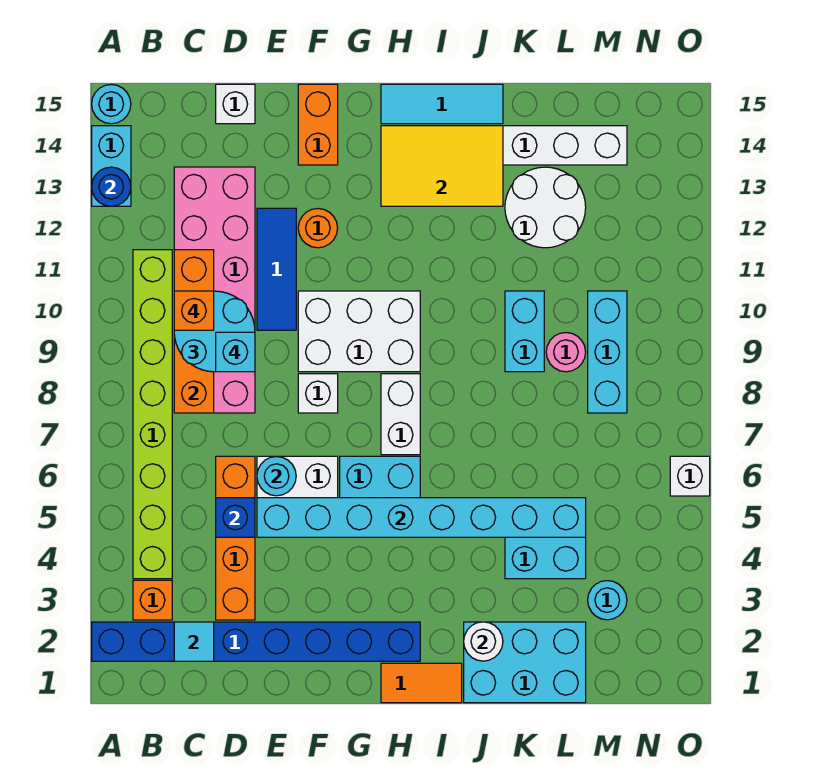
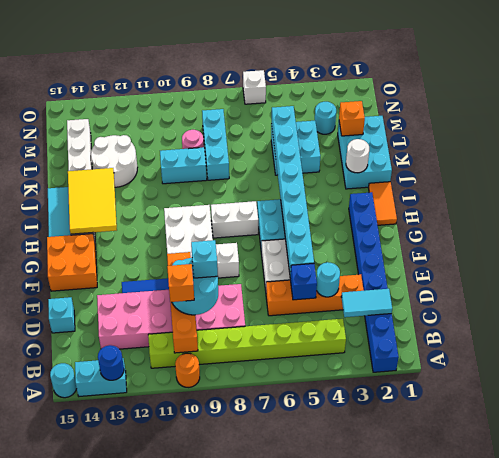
orange 1x1 brick [133,580,172,620] -> orange 1x1 brick moved to [339,101,365,136]
cyan 1x1 tile [174,622,214,661] -> cyan 1x2 tile [341,289,392,317]
orange 1x4 brick [174,250,214,413] -> orange 1x4 brick turned to [167,252,198,353]
white 1x1 brick [216,84,255,124] -> cyan 1x1 brick [48,297,75,333]
cyan 1x1 round brick [257,456,296,496] -> cyan 1x1 round brick moved to [316,262,340,297]
orange 1x1 round brick [298,209,338,248] -> orange 1x1 round brick moved to [175,353,200,387]
orange 1x2 brick [298,84,338,165] -> orange 2x2 brick [47,234,97,291]
cyan 1x3 brick [588,291,627,413] -> cyan 1x3 brick turned to [202,109,229,180]

